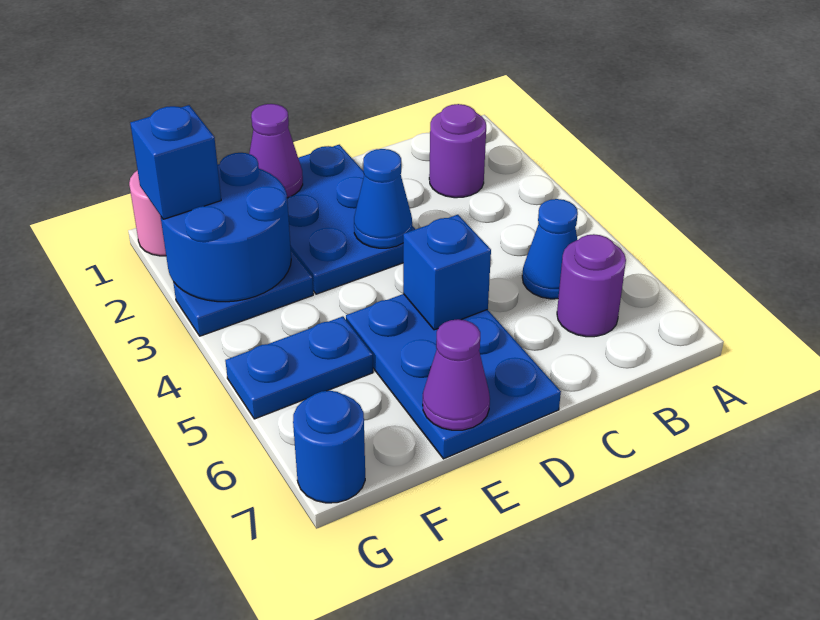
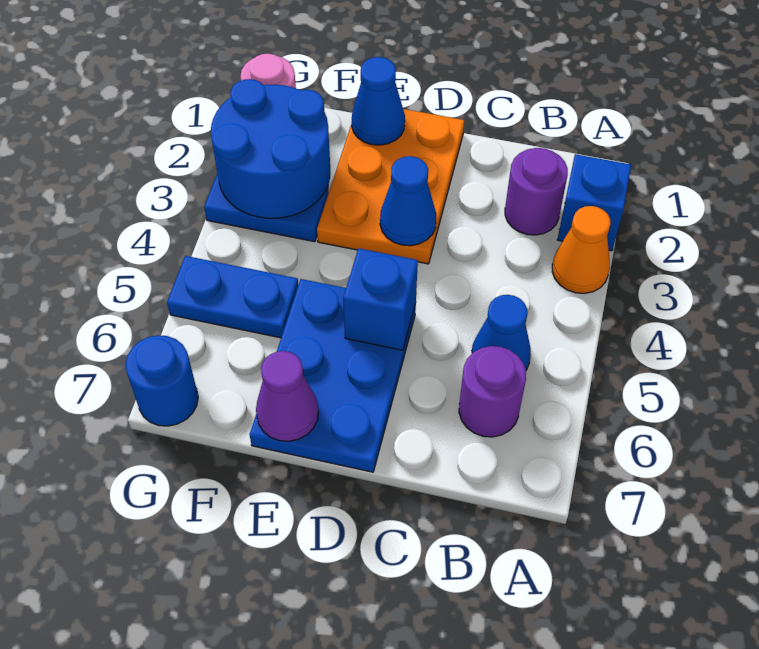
none -> orange 1x1 cone [552,206,611,293]
blue 2x3 plate [287,145,415,294] -> orange 2x3 plate [317,109,464,264]
purple 1x1 cone [249,104,303,198] -> blue 1x1 cone [352,57,405,145]
blue 1x1 brick [130,105,221,219] -> blue 1x1 brick moved to [557,154,631,251]

